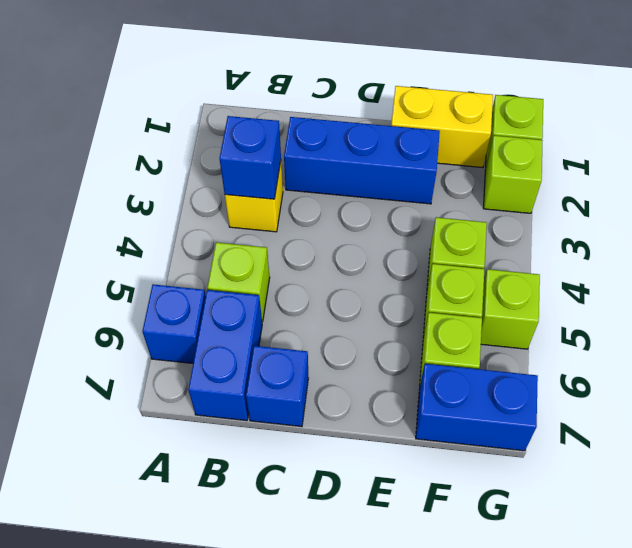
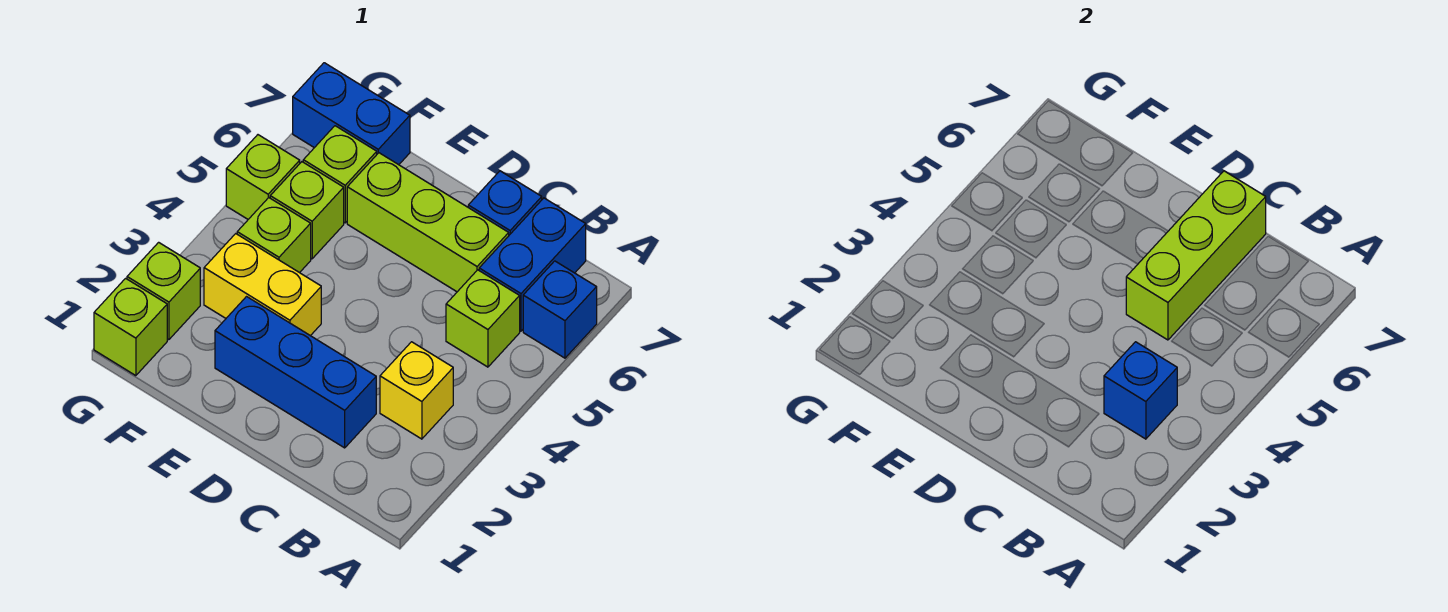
none -> lime 1x3 brick [1126,171,1266,340]
none -> lime 1x3 brick [347,153,509,292]
yellow 1x2 brick [391,86,493,168] -> yellow 1x2 brick moved to [204,234,321,336]

